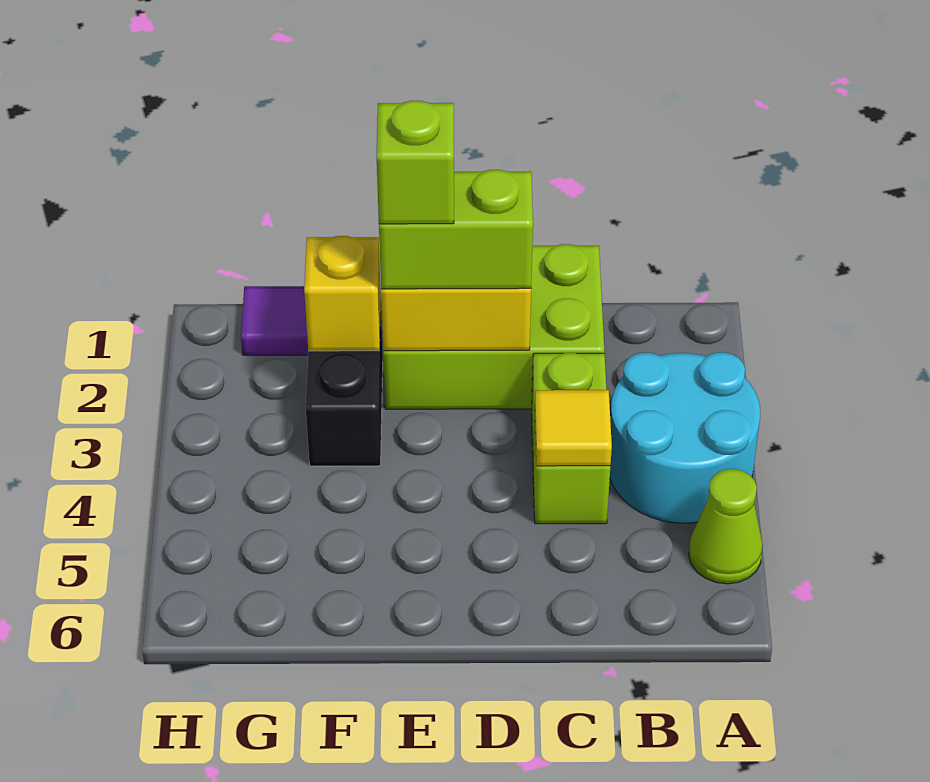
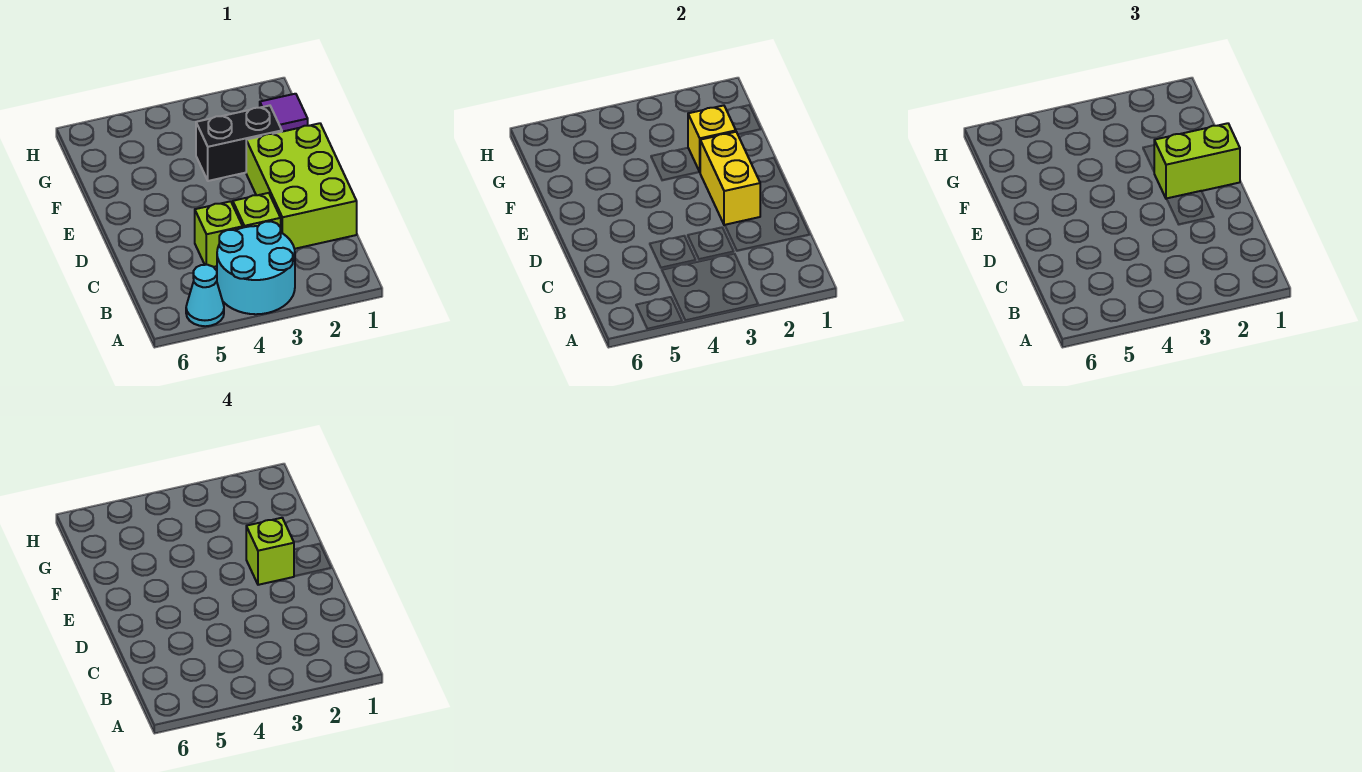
lime 1x1 cone [689,469,763,584] -> cyan 1x1 cone [186,265,224,326]
yellow 1x1 tile [535,390,612,466] -> none
lime 1x2 brick [379,170,533,289] -> lime 1x2 brick turned to [1154,123,1240,199]

